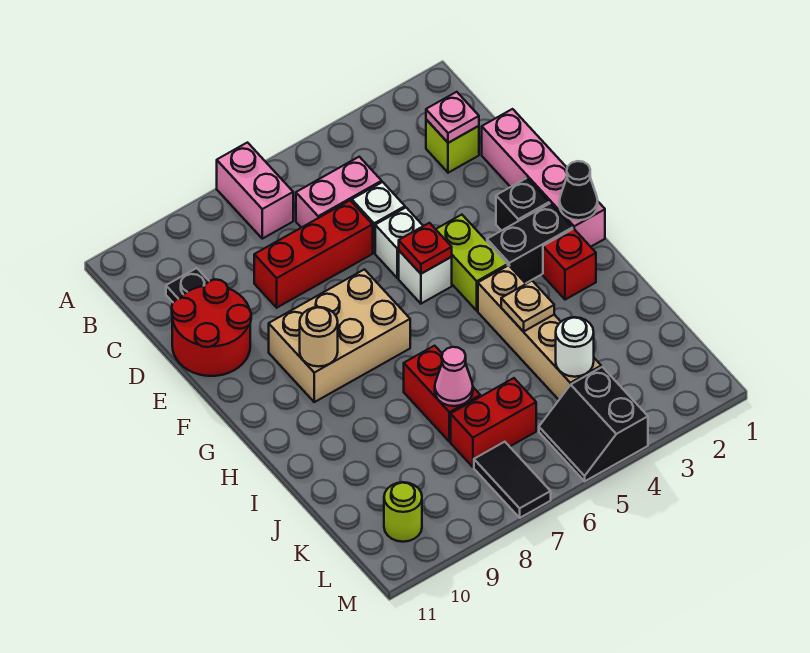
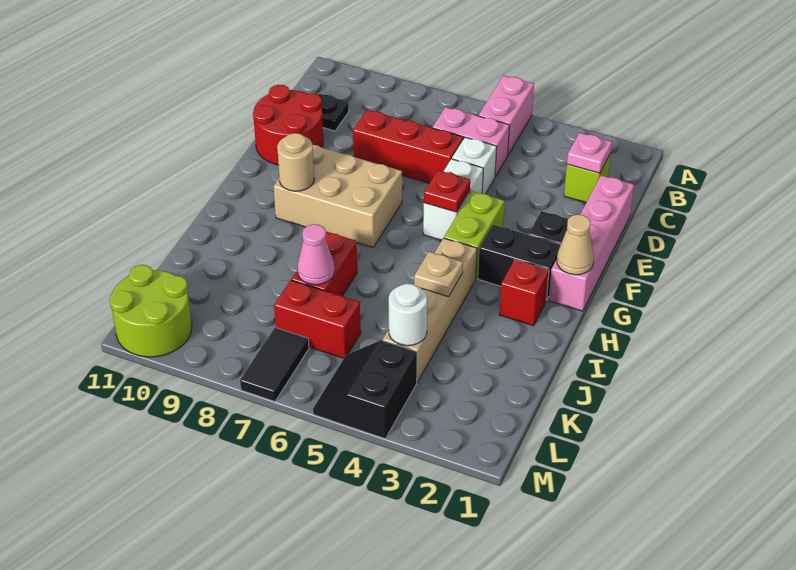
pink 1x2 brick [217,143,293,239] -> pink 1x2 brick moved to [479,75,534,155]
black 1x1 cone [559,161,598,220] -> tan 1x1 cone [557,214,594,275]
lime 1x1 round brick [384,482,422,542] -> lime 2x2 round brick [109,265,192,357]

